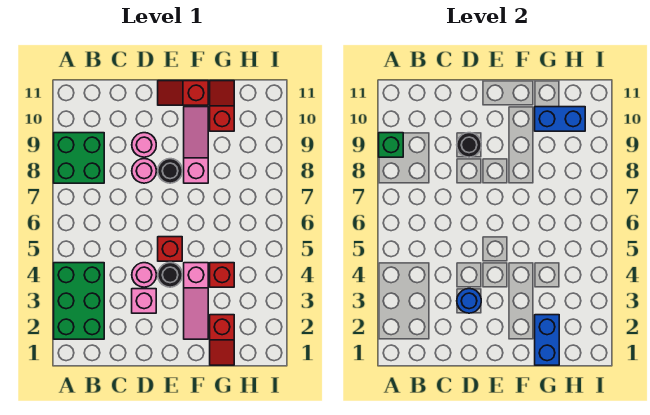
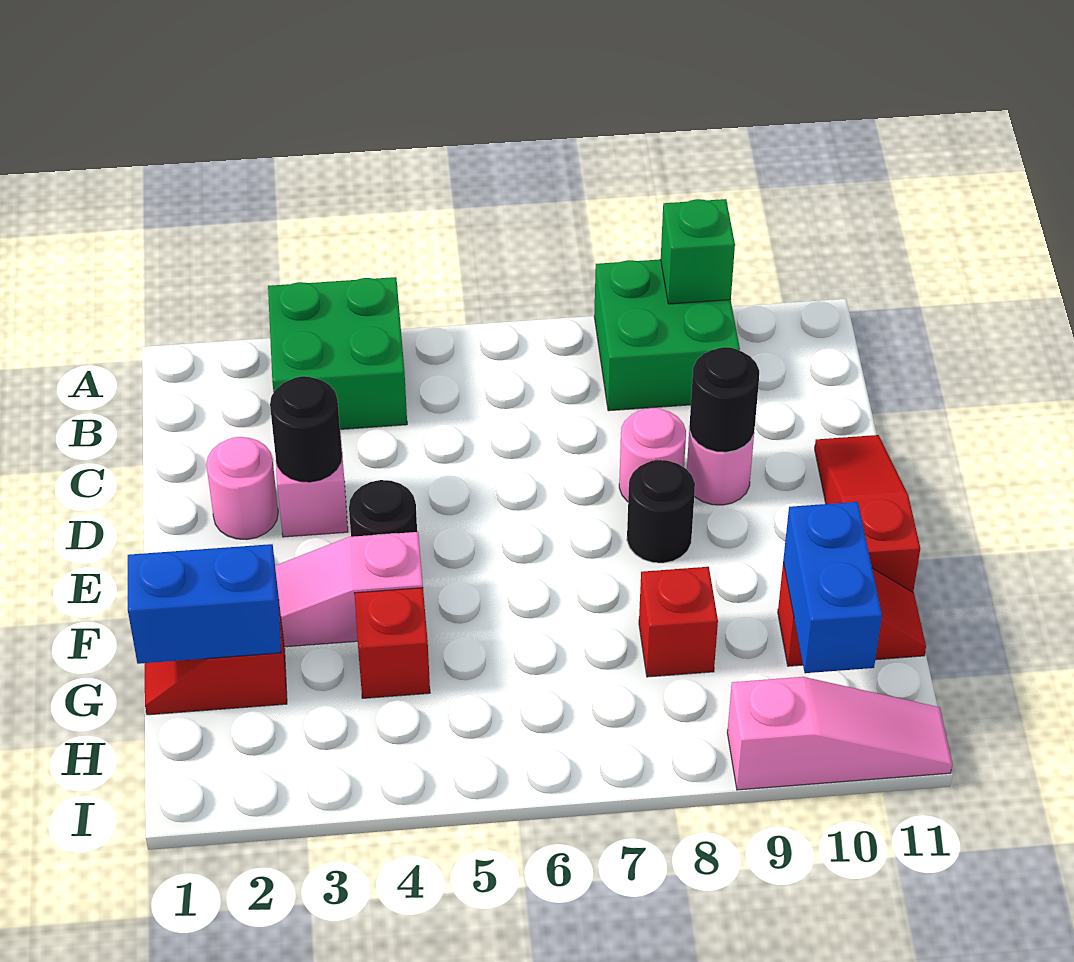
green 2x3 brick [54,263,104,339] -> green 2x2 brick [268,277,407,429]
blue 1x1 round brick [457,289,481,313] -> black 1x1 round brick [270,376,342,482]
pink 1x1 round brick [132,263,156,287] -> pink 1x1 round brick moved to [206,437,278,540]
red 1x1 brick [158,237,182,261] -> red 1x1 brick moved to [639,567,718,677]
red 1x2 slope [158,81,208,105] -> red 1x3 slope [815,435,920,592]
pink 1x3 slope [184,107,208,183] -> pink 1x3 slope moved to [727,677,952,790]

